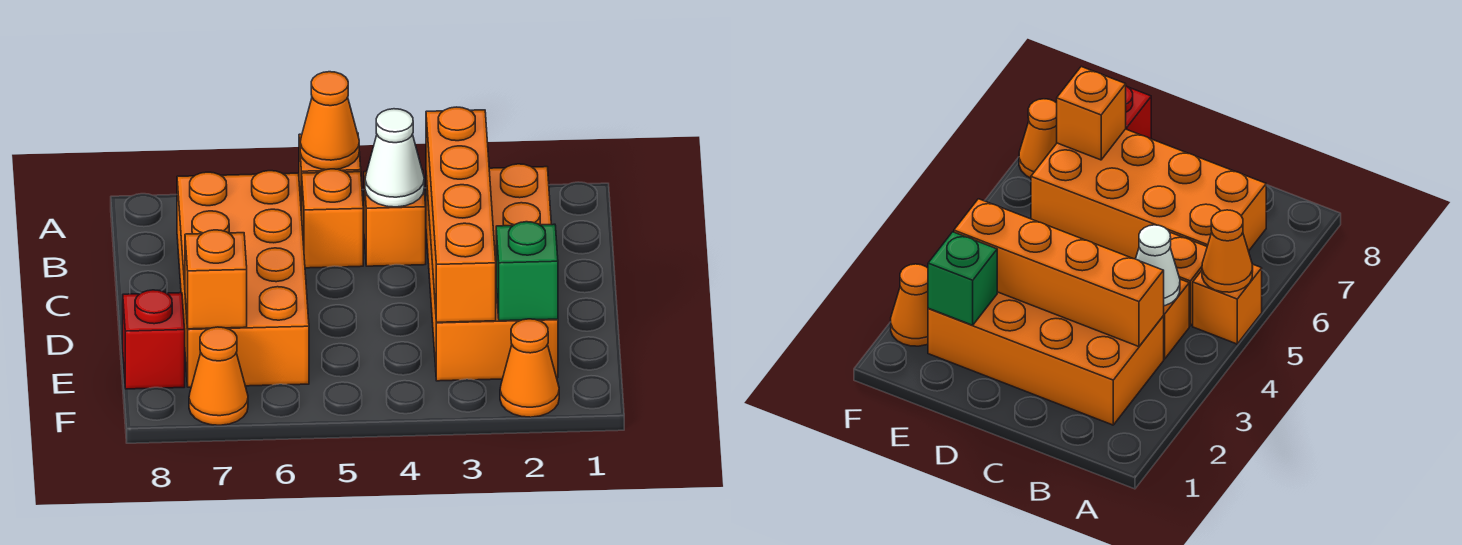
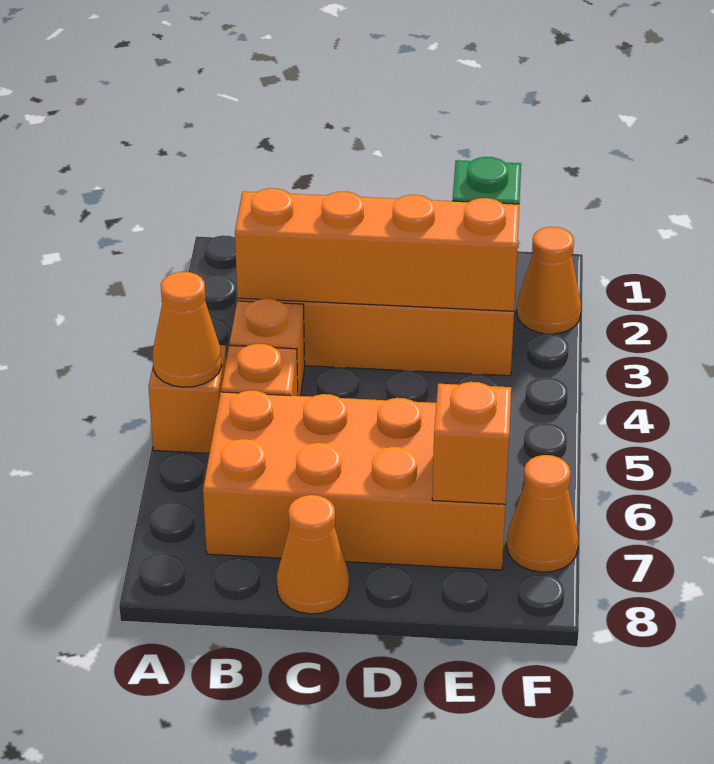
white 1x1 cone [365,109,424,207] -> none
none -> orange 1x1 cone [277,495,349,614]
red 1x1 brick [123,290,185,389] -> none

